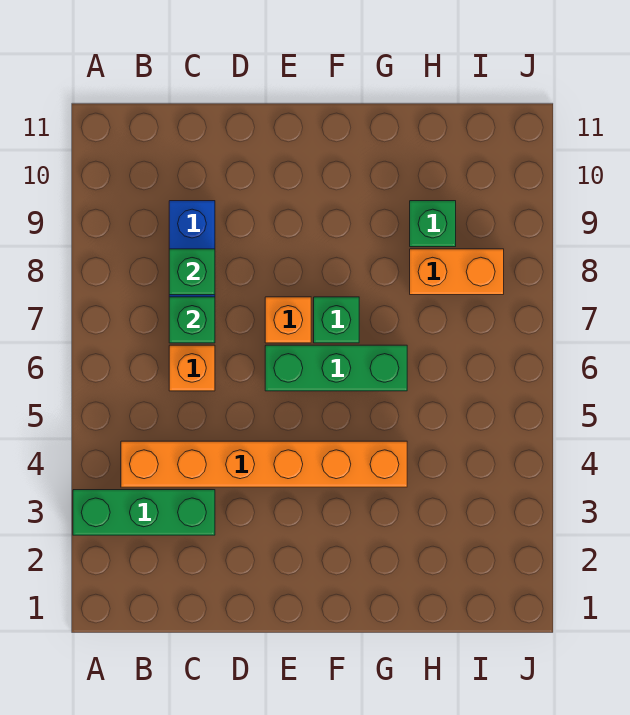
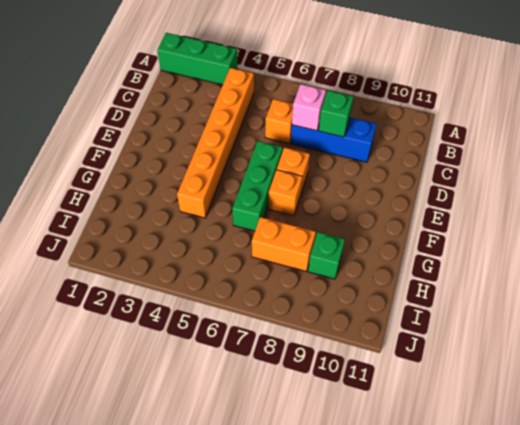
green 1x3 brick [73,490,215,535] -> green 1x3 brick turned to [157,33,238,85]
green 1x1 brick [169,297,215,343] -> pink 1x1 brick [292,84,326,131]
green 1x1 brick [314,297,359,343] -> orange 1x1 brick [268,170,302,216]
orange 1x2 brick [410,249,504,295] -> orange 1x2 brick turned to [252,217,316,271]

